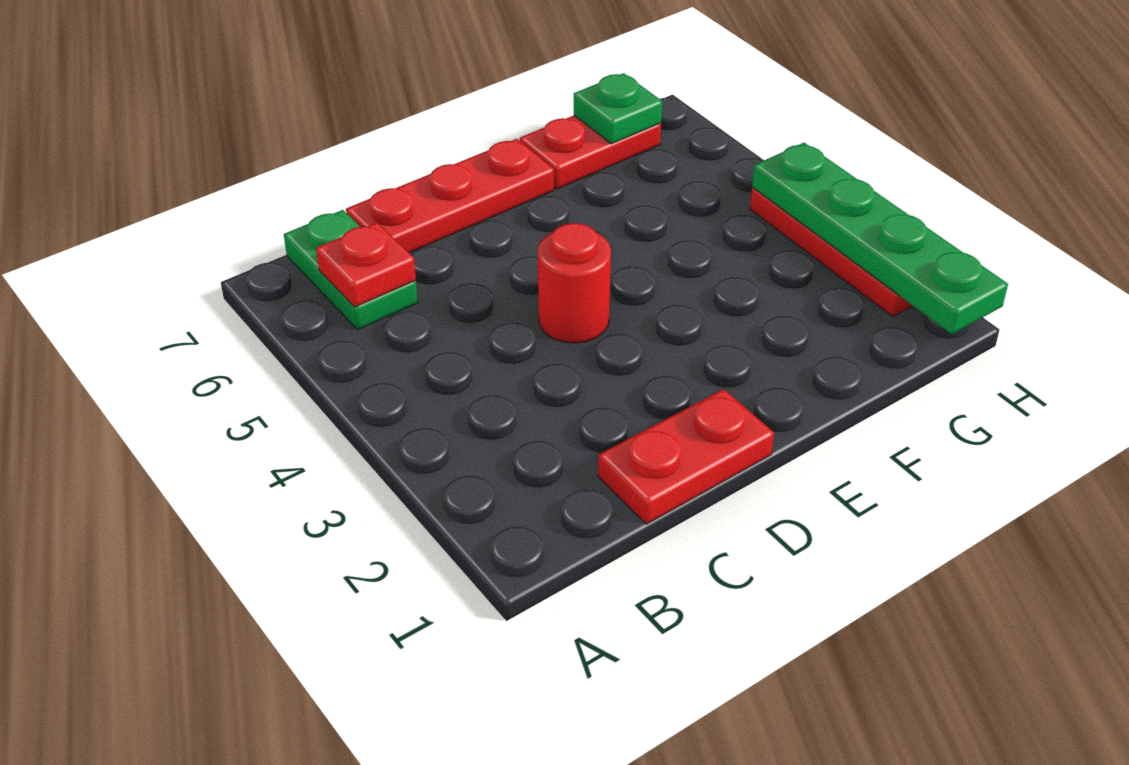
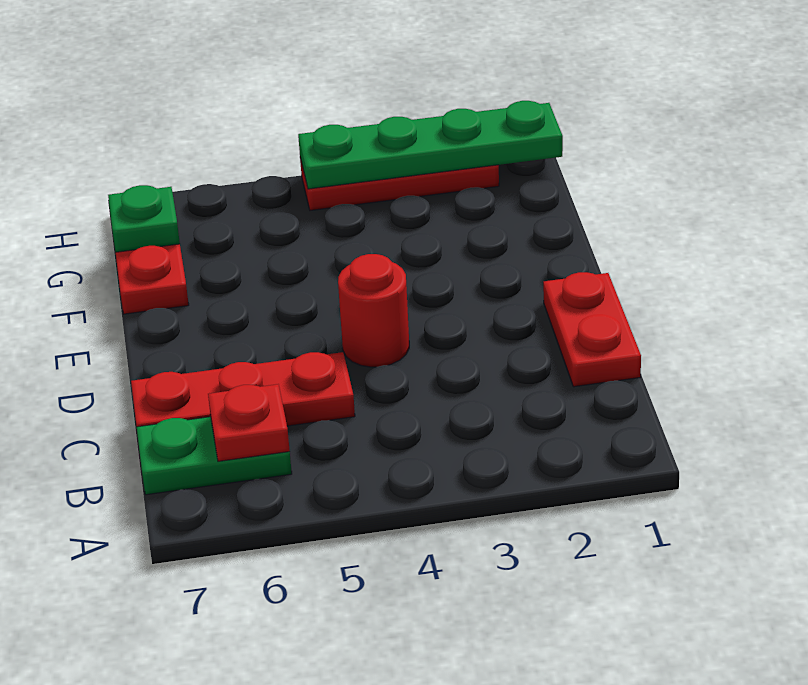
red 1x3 plate [346,139,554,253] -> red 1x3 plate turned to [131,352,355,427]

